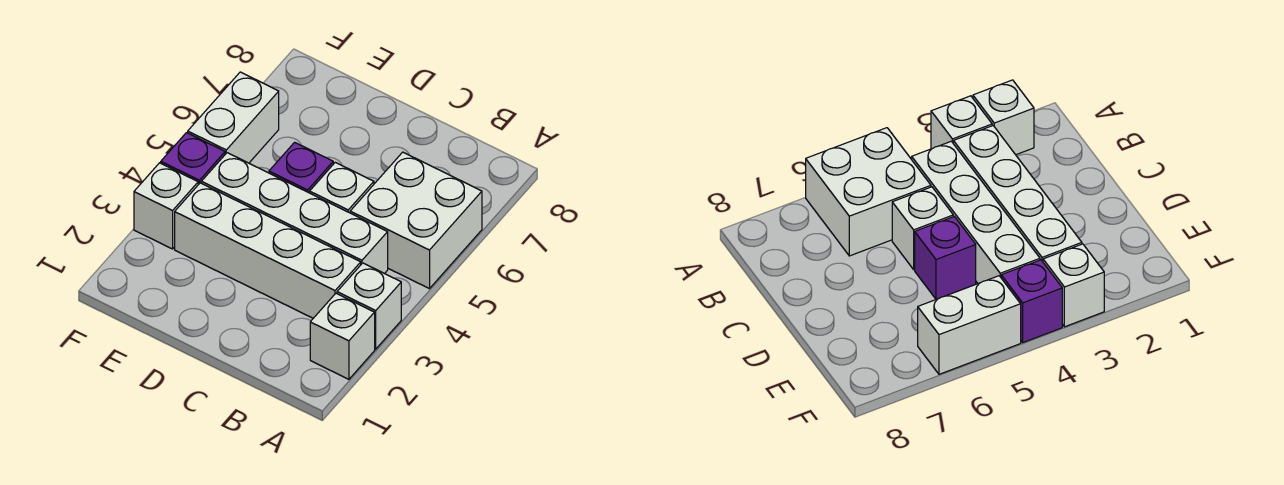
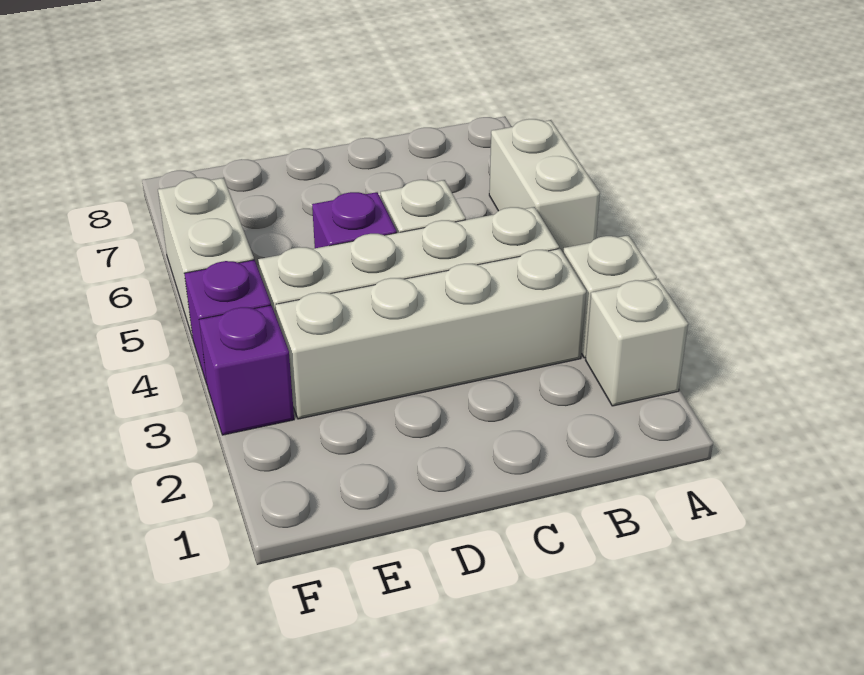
white 2x2 brick [350,152,482,289] -> white 1x2 brick [489,119,600,252]
white 1x1 brick [134,163,198,249] -> purple 1x1 brick [199,305,294,435]

